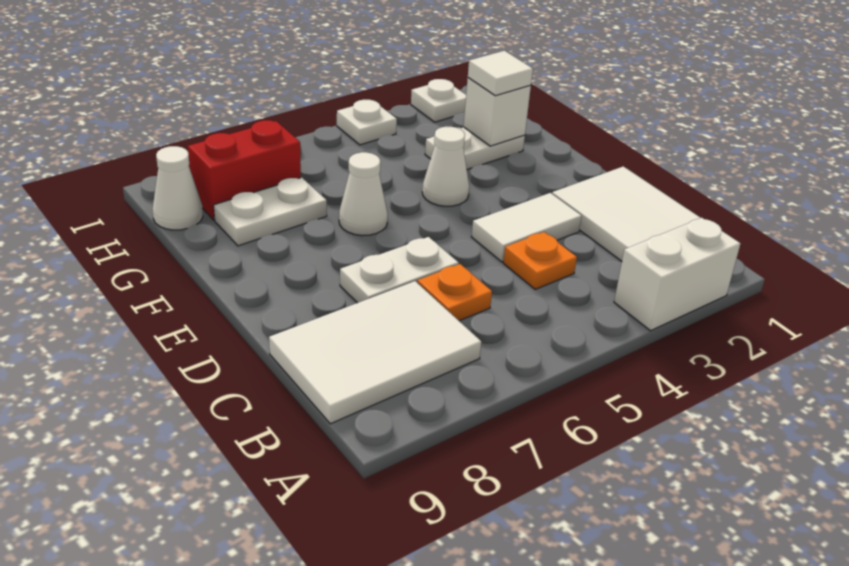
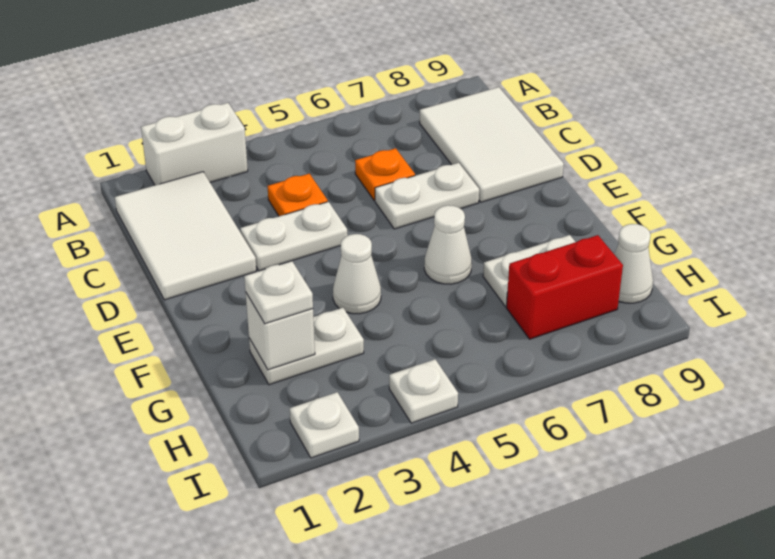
white 2x3 tile [269,281,481,424] -> white 2x3 tile turned to [420,87,564,202]
white 1x2 tile [472,193,582,262] -> white 1x2 plate [240,202,348,271]
white 1x1 tile [468,51,533,96] -> white 1x1 plate [244,261,313,324]

